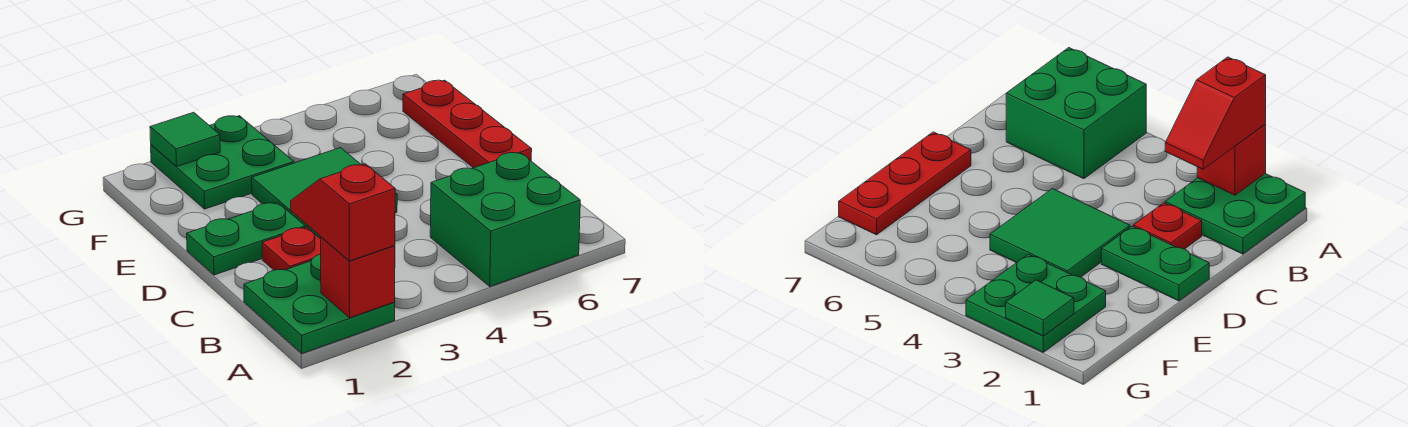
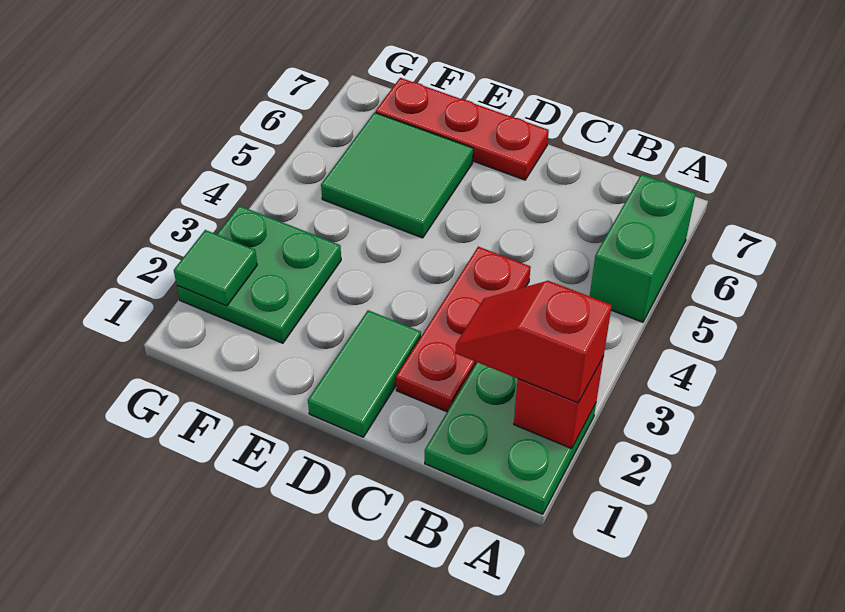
green 2x2 brick [430,152,580,287] -> green 1x2 brick [590,174,695,322]
red 1x1 plate [262,227,321,270] -> red 1x3 plate [396,247,531,412]
green 1x2 plate [187,202,305,275] -> green 1x2 tile [308,310,421,437]
green 2x2 tile [252,148,397,239] -> green 2x2 tile moved to [321,112,473,238]

